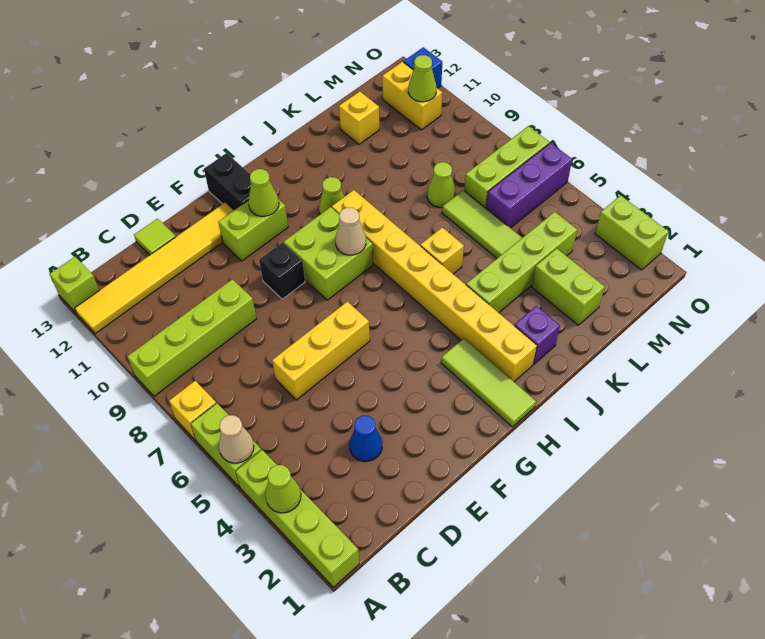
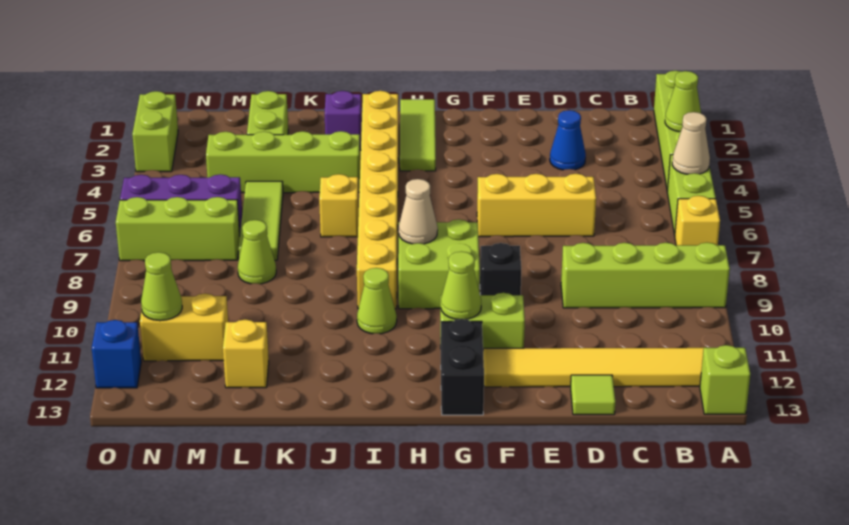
yellow 1x2 brick [382,62,442,130] -> yellow 1x2 brick turned to [140,294,228,361]

